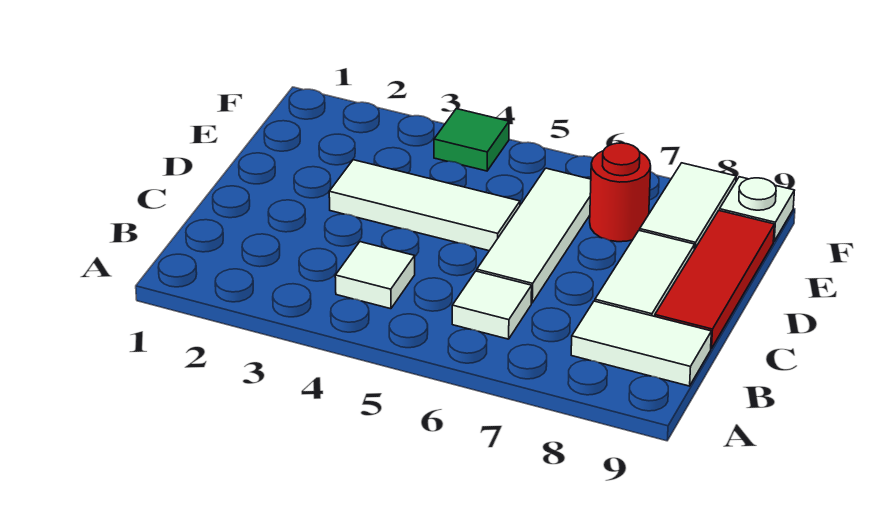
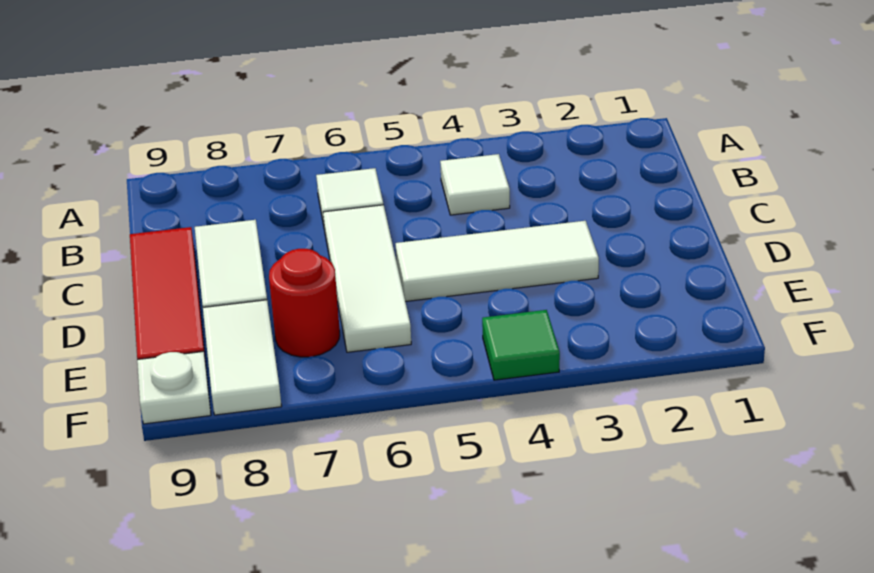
white 1x2 tile [571,301,711,386] -> none

